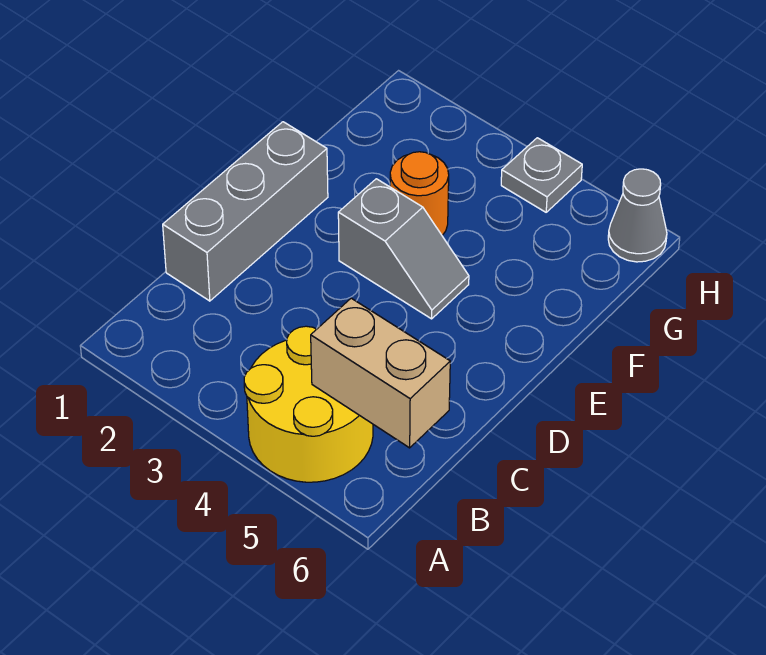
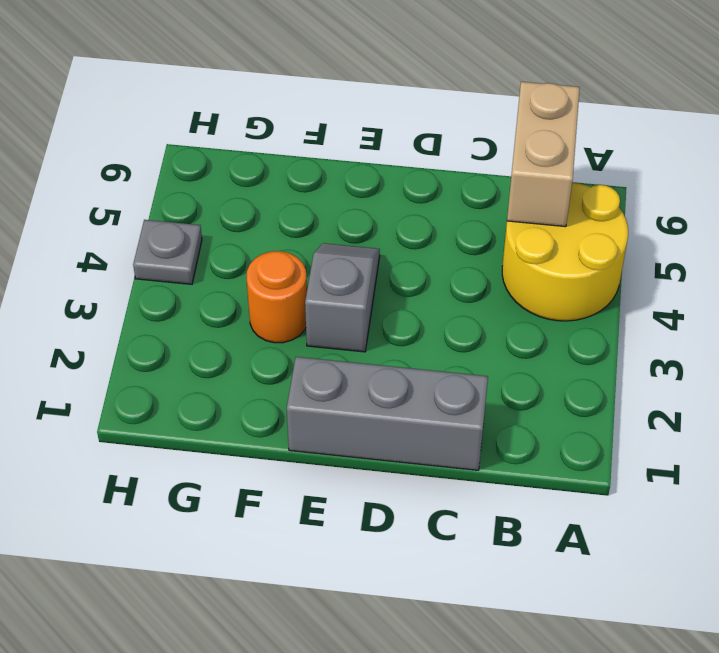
grey 1x1 cone [608,169,667,262] -> none

